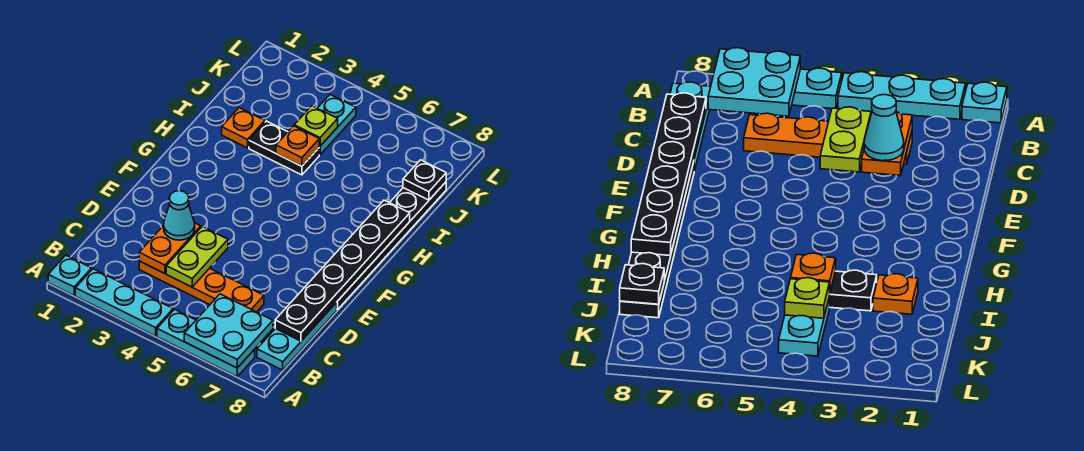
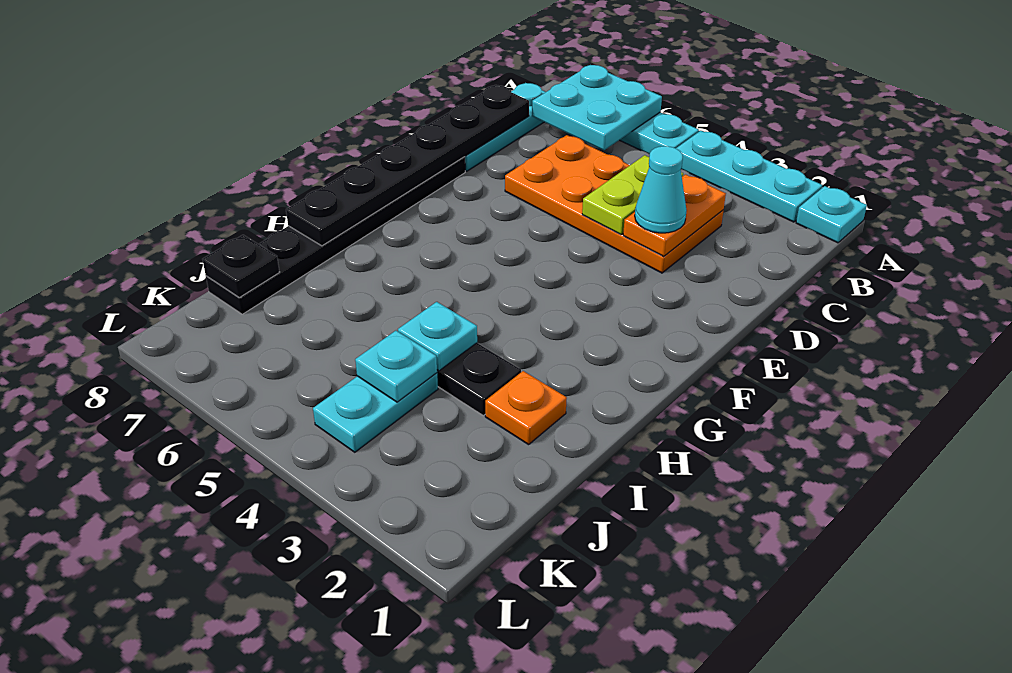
orange 1x4 plate [139,261,264,312] -> orange 2x4 plate [505,135,724,273]
orange 1x1 plate [276,126,319,166] -> cyan 1x1 plate [398,302,477,371]
lime 1x1 plate [294,106,338,146] -> cyan 1x1 plate [355,331,437,402]

